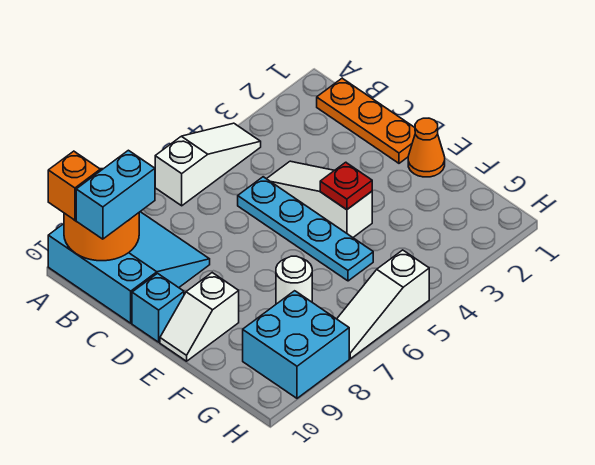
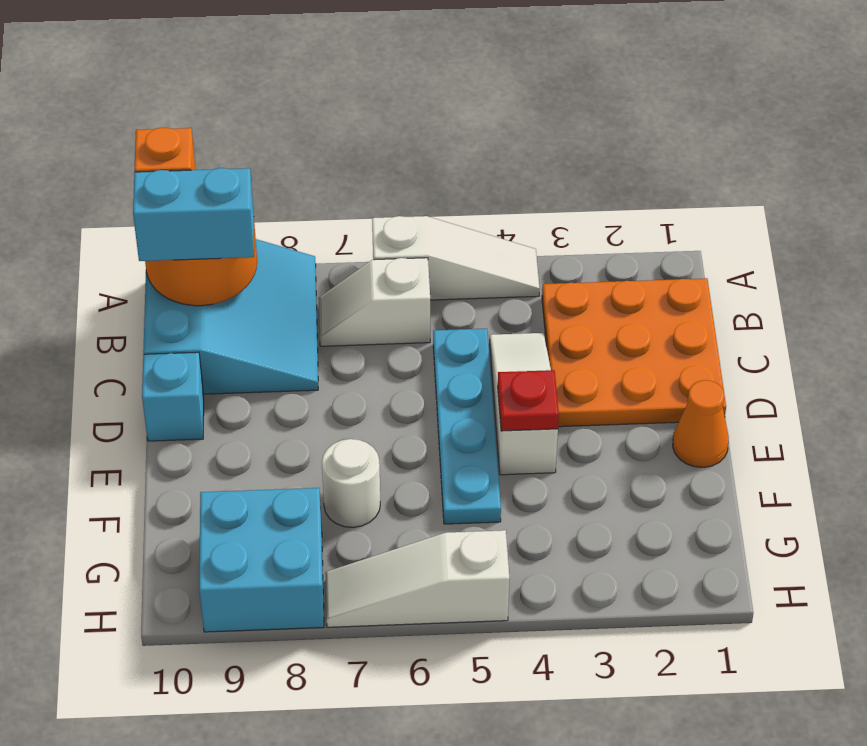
orange 1x3 plate [317,78,415,163] -> orange 3x3 plate [542,278,726,427]
white 1x2 slope [160,273,239,361] -> white 1x2 slope moved to [319,258,430,346]

